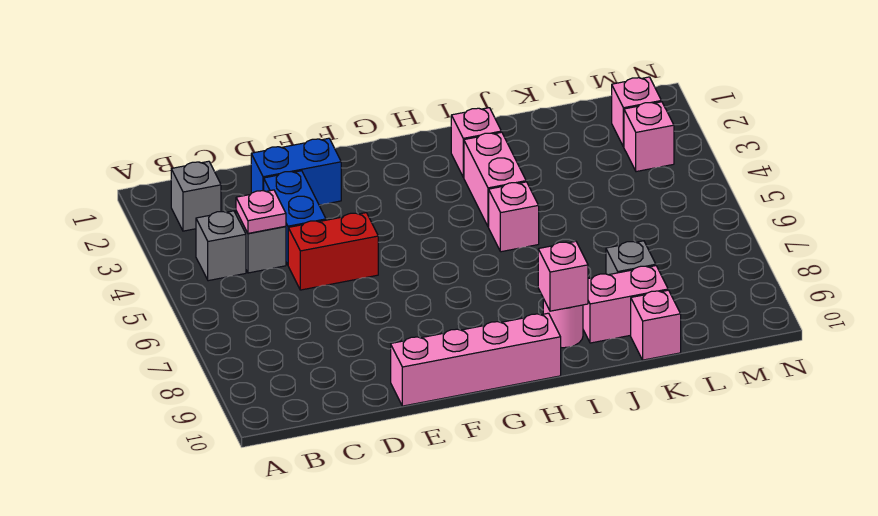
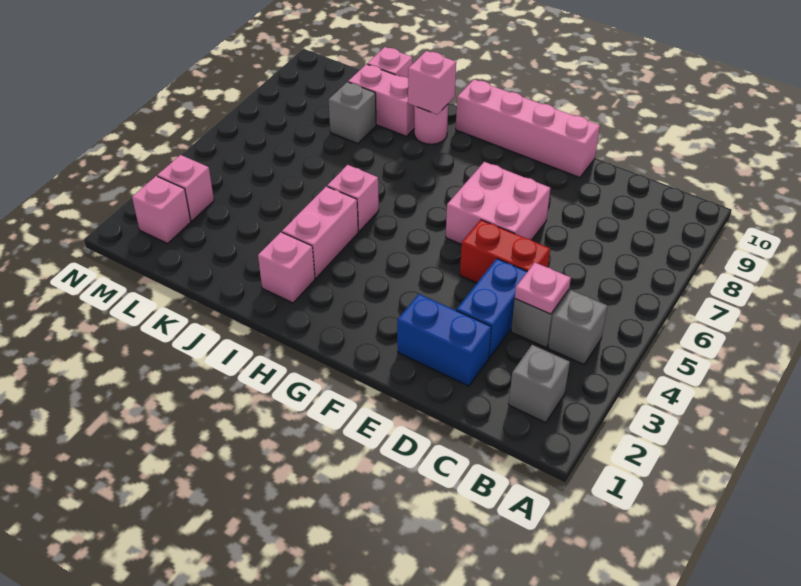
none -> pink 2x2 brick [446,162,550,244]

